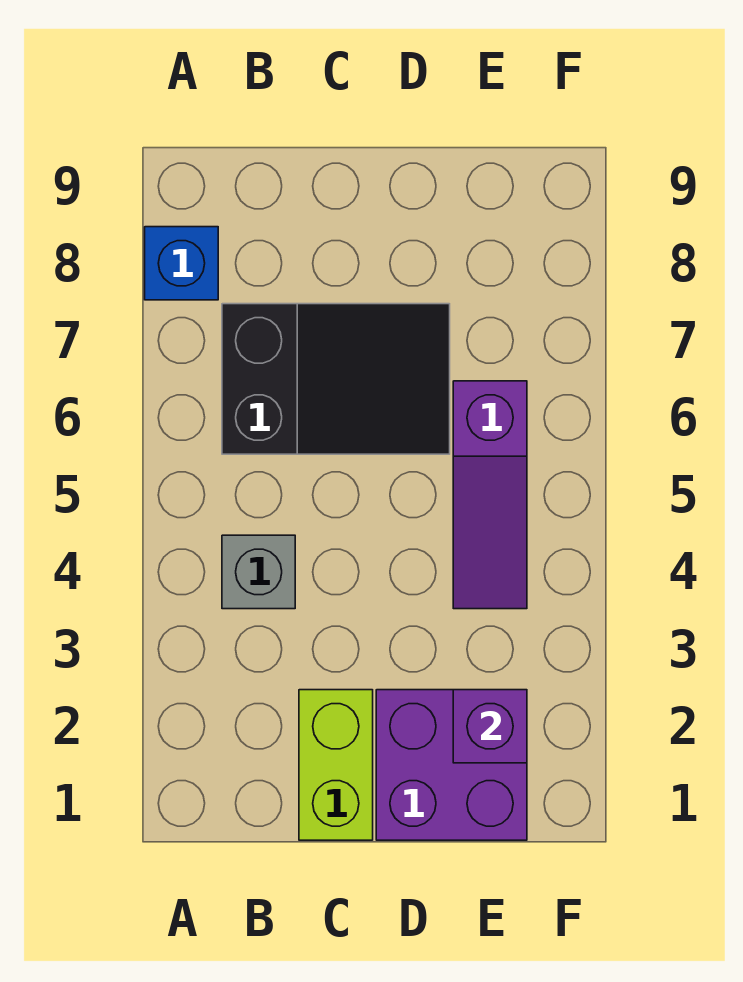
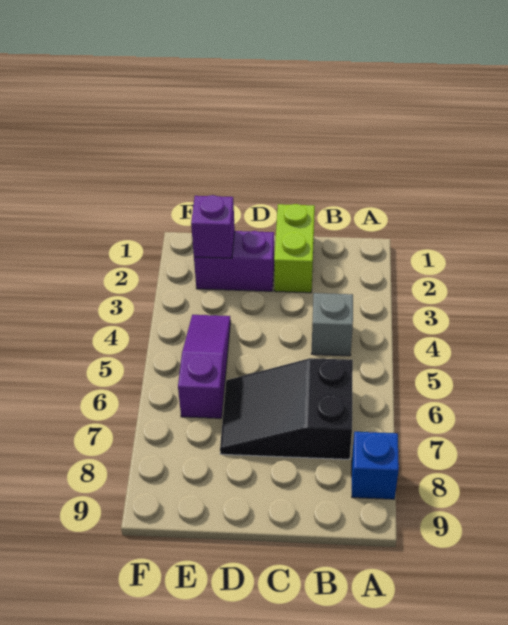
purple 2x2 brick [376,690,527,840] -> purple 1x2 brick [194,231,274,291]

